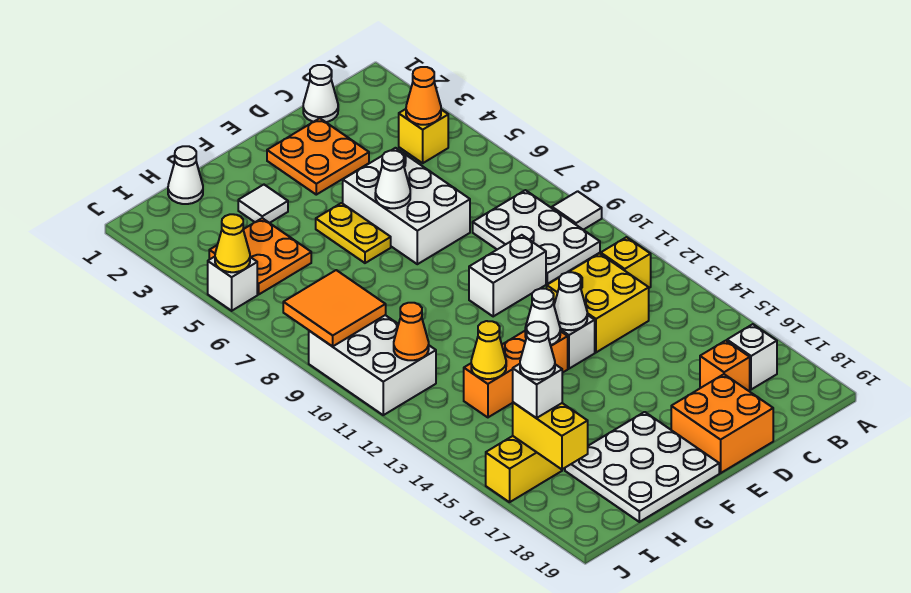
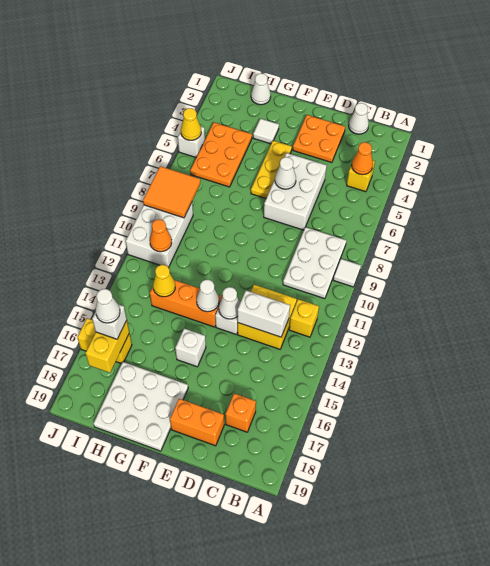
white 1x1 brick [727,324,777,390] -> white 1x1 brick moved to [175,329,206,367]
white 1x2 brick [469,235,546,316] -> white 1x2 brick moved to [238,291,290,337]
orange 2x2 brick [671,374,773,473] -> orange 1x2 brick [170,399,224,446]
yellow 1x2 plate [316,203,391,263] -> yellow 1x3 plate [251,141,292,198]
orange 2x2 plate [209,218,311,294] -> orange 2x3 plate [190,123,252,187]

